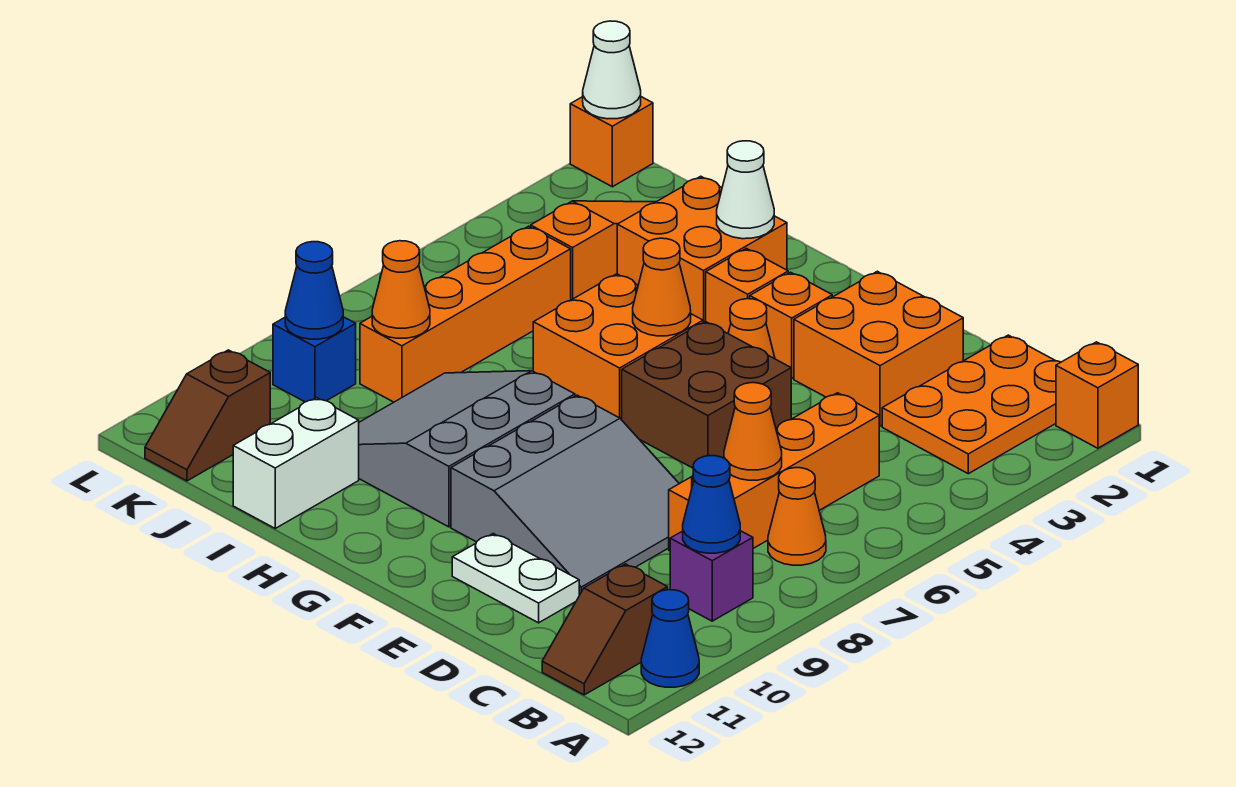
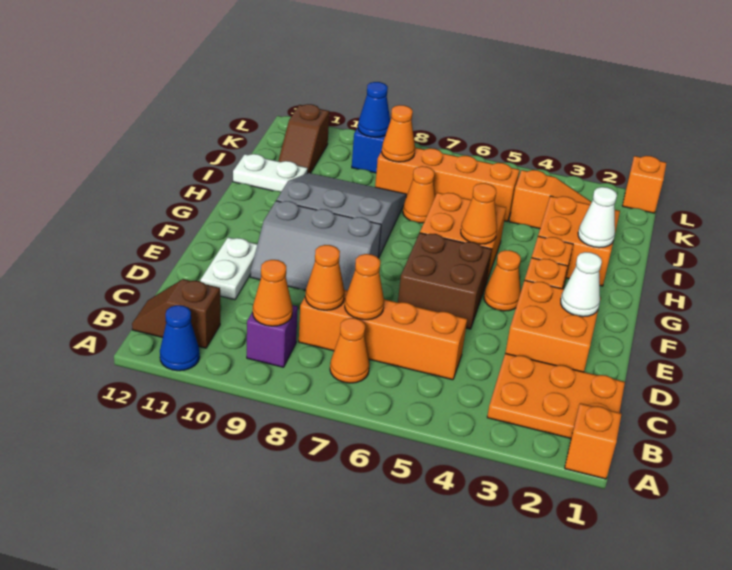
blue 1x1 cone [683,456,740,553] -> orange 1x1 cone [253,260,293,326]
none -> orange 1x1 cone [305,245,345,310]
grey 3x3 slope [451,395,679,595] -> grey 2x3 slope [250,201,381,291]
none -> orange 1x1 cone [403,166,435,223]
white 1x2 brick [233,398,359,528] -> white 1x2 plate [233,154,308,192]
brown 1x2 slope [145,350,270,481] -> brown 1x2 slope turned to [278,104,329,173]
white 1x1 cone [583,21,641,119] -> white 1x1 cone moved to [561,252,602,317]

